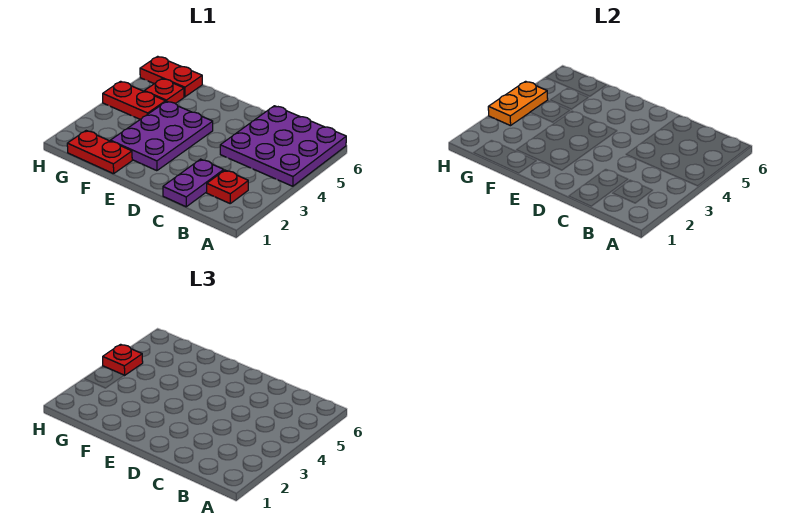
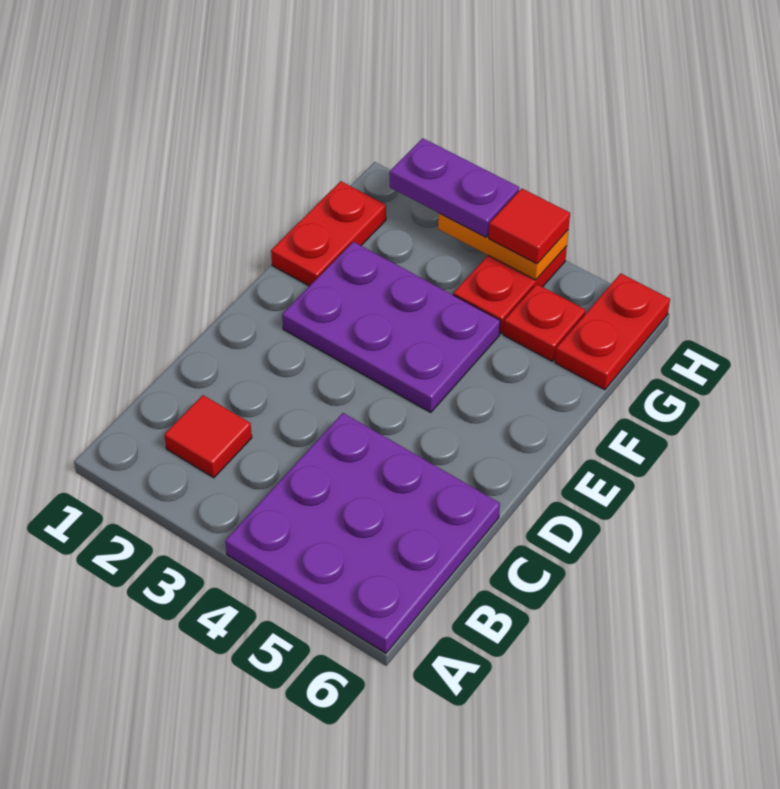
red 1x1 plate [207,170,248,203] -> red 1x1 tile [164,395,252,478]
purple 1x2 plate [163,159,224,207] -> purple 1x2 plate moved to [390,138,519,237]
red 1x1 plate [103,344,143,376] -> red 1x1 tile [489,188,570,264]

